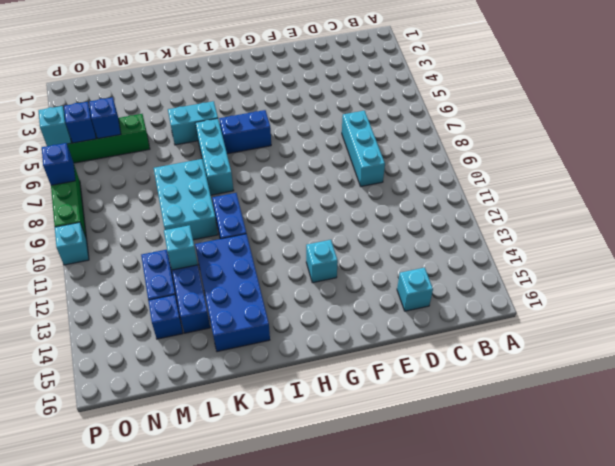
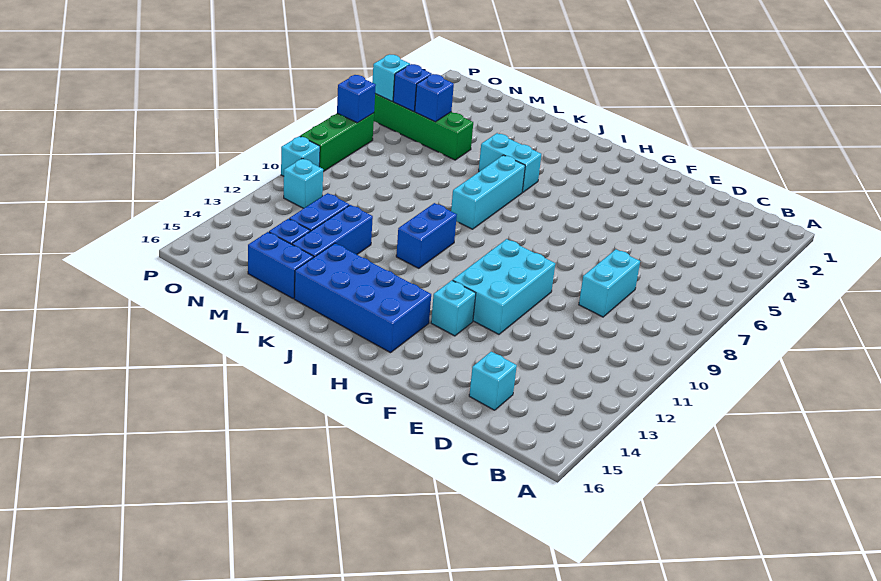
cyan 1x3 brick [342,111,385,186] -> cyan 1x2 brick [579,249,640,317]
blue 1x2 brick [219,110,271,154] -> blue 1x2 brick moved to [248,232,314,299]
blue 2x4 brick [195,234,270,352] -> blue 2x4 brick turned to [294,243,431,353]
cyan 2x3 brick [154,159,218,240] -> cyan 2x3 brick moved to [453,239,555,334]
cyan 1x1 brick [164,225,198,270] -> cyan 1x1 brick moved to [284,158,323,208]

